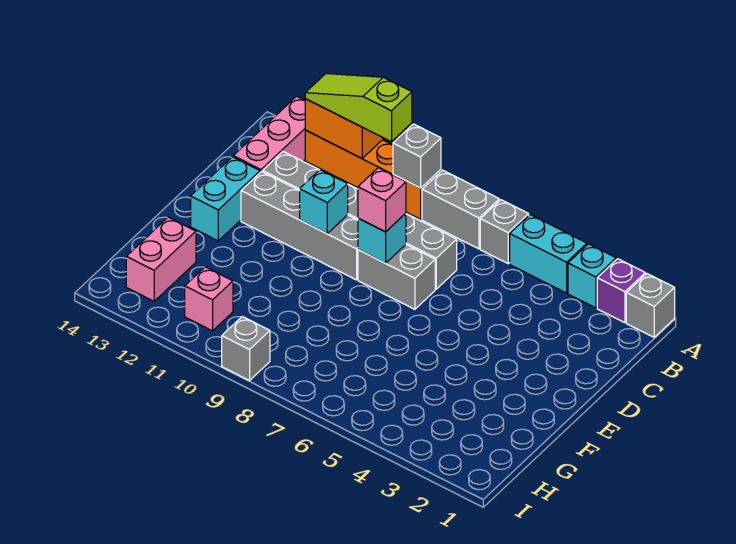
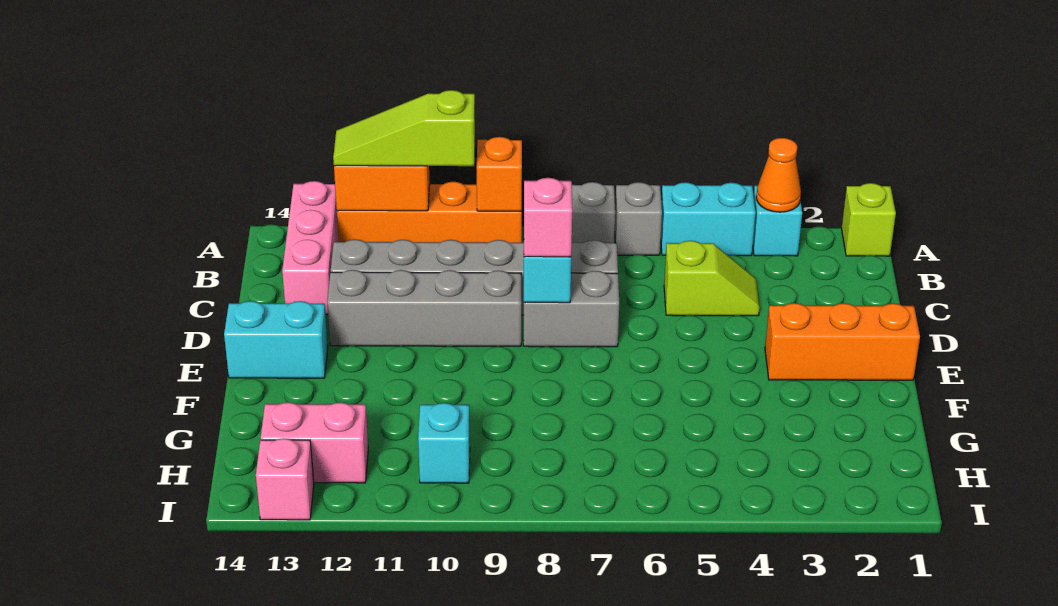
grey 1x1 brick [626,274,675,337] -> lime 1x1 brick [842,183,896,256]
purple 1x1 brick [597,259,645,323] -> none
none -> orange 1x1 cone [756,138,801,212]
grey 1x1 brick [393,124,441,188] -> orange 1x1 brick [477,137,522,211]
none -> lime 1x2 slope [664,241,760,316]
cyan 1x1 brick [300,170,348,234] -> cyan 1x1 brick moved to [418,403,470,483]
cyan 1x2 brick [191,157,260,241] -> cyan 1x2 brick turned to [224,301,328,378]
none -> orange 1x3 brick [765,303,920,380]
pink 1x2 brick [126,217,196,301] -> pink 1x2 brick turned to [261,402,368,483]
pink 1x1 brick [185,267,233,331] -> pink 1x1 brick moved to [256,438,314,520]
grey 1x1 brick [222,317,270,381] -> none

